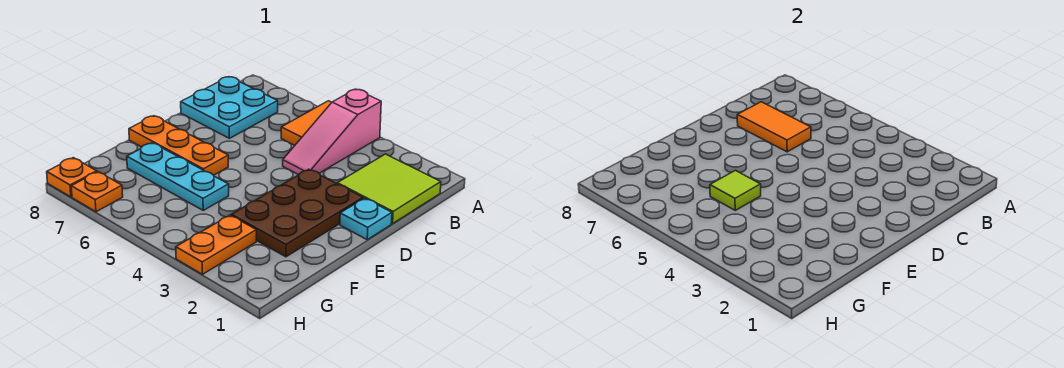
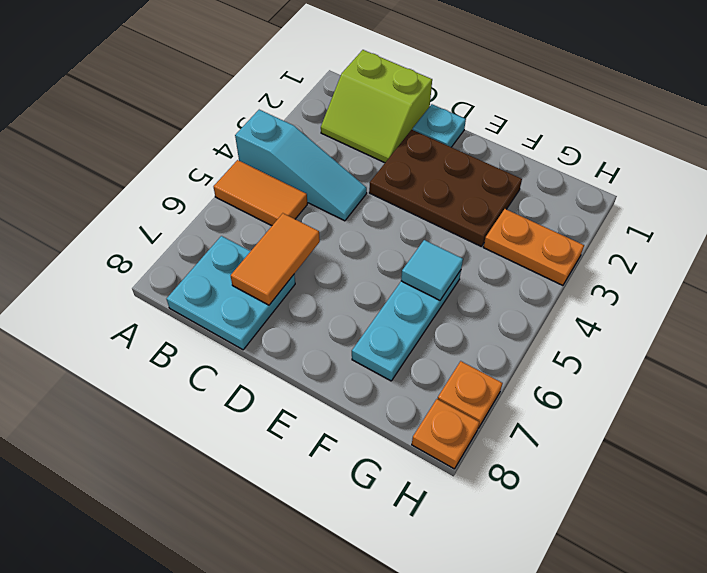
pink 1x3 slope [283,89,381,175] -> cyan 1x3 slope [235,110,367,221]
lime 2x2 tile [337,154,441,224] -> lime 2x2 slope [321,50,432,163]
orange 1x3 plate [129,116,228,175] -> none
lime 1x1 tile [710,170,761,210] -> cyan 1x1 tile [401,240,463,300]

